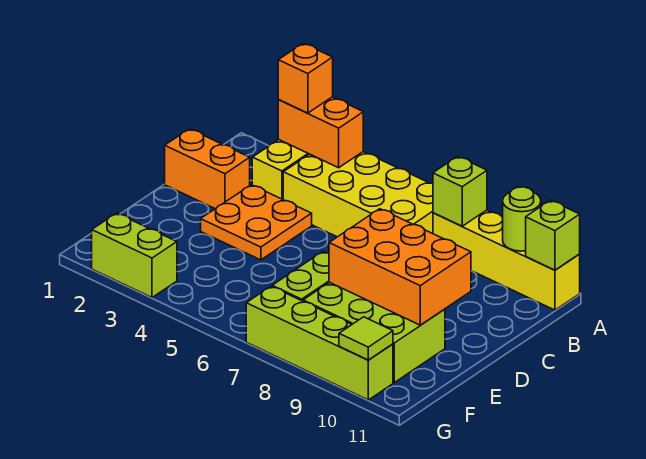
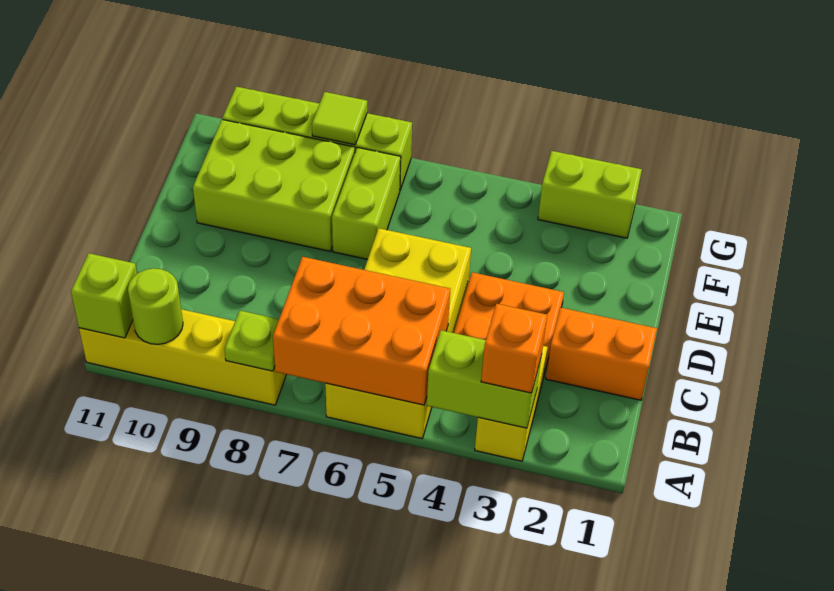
orange 1x2 brick [278,97,363,168] -> lime 1x2 brick [427,330,542,428]
yellow 2x4 brick [283,152,433,237] -> yellow 2x4 brick turned to [325,228,471,439]
lime 1x1 brick [433,156,487,226] -> lime 1x1 plate [224,311,279,371]
orange 2x3 brick [329,209,471,325] -> orange 2x3 brick moved to [273,257,450,405]
lime 1x1 tile [339,317,393,360] -> lime 1x1 tile moved to [312,92,367,145]

